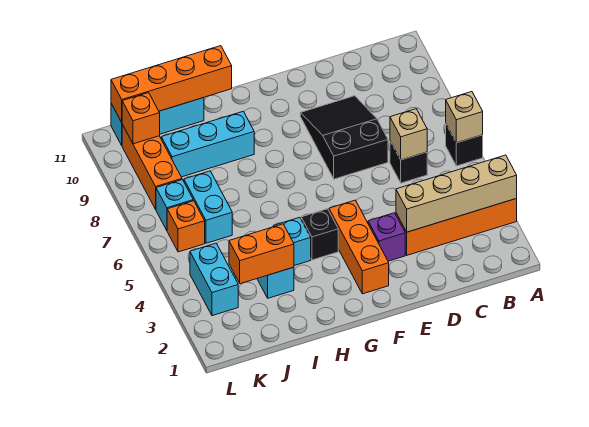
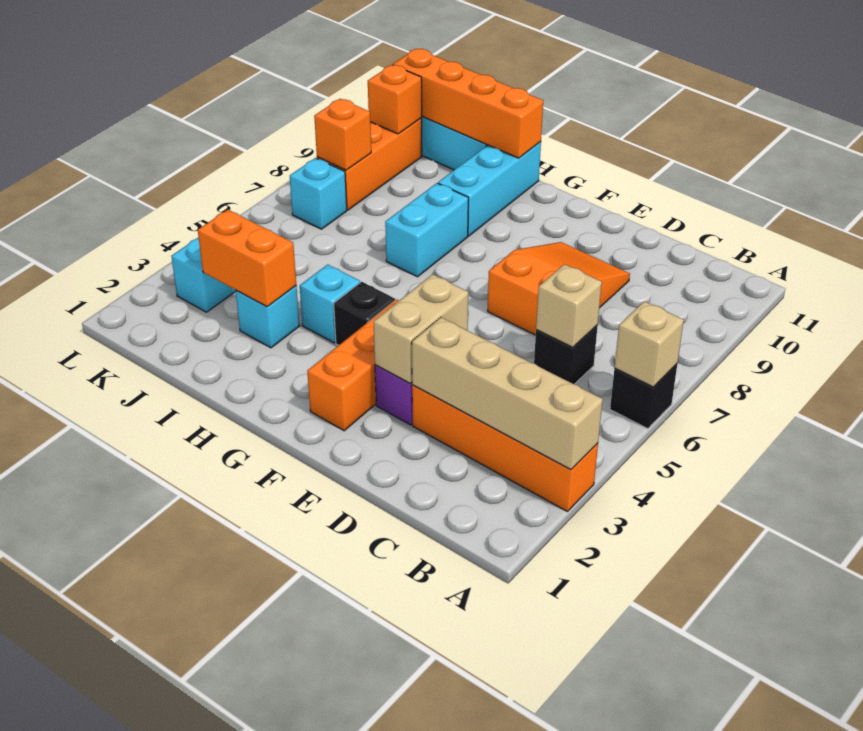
black 2x3 slope [300,96,388,179] -> orange 2x3 slope [488,242,630,335]
none -> tan 1x2 brick [374,274,468,383]
cyan 1x3 brick [161,112,254,177] -> cyan 1x3 brick turned to [438,142,541,236]
cyan 1x2 brick [184,171,232,243] -> cyan 1x2 brick moved to [385,183,468,277]
orange 1x1 brick [167,201,205,252] -> orange 1x1 brick moved to [314,99,371,170]

